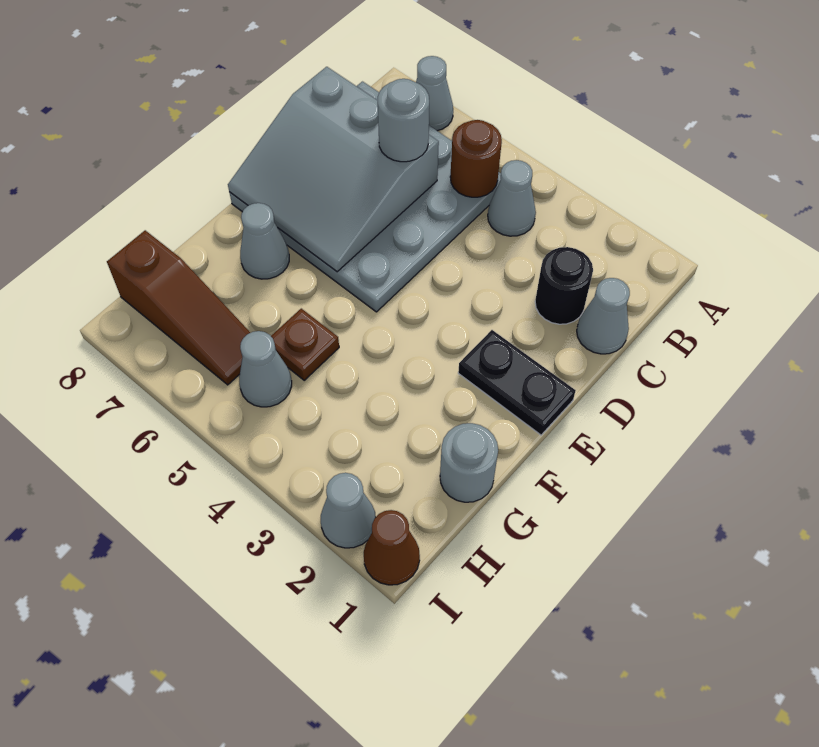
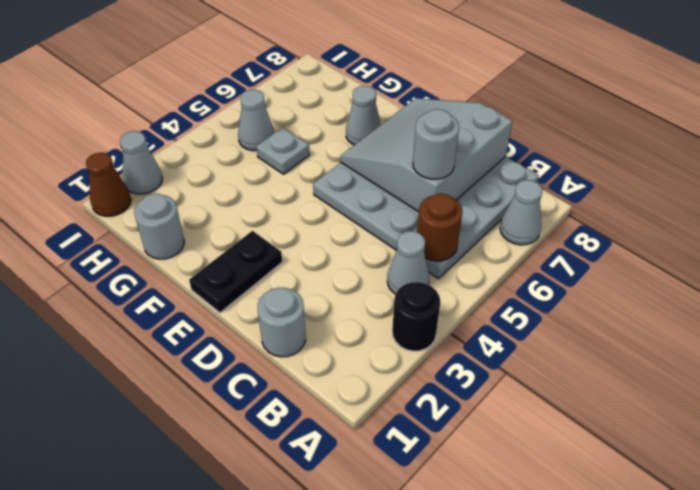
grey 1x1 cone [577,278,630,354] -> grey 1x1 round brick [258,288,306,357]
black 1x1 round brick [535,247,593,324] -> black 1x1 round brick moved to [392,282,440,351]
brown 1x1 plate [271,309,339,380] -> grey 1x1 plate [256,128,310,174]
brown 1x3 slope [107,230,250,385] -> none

